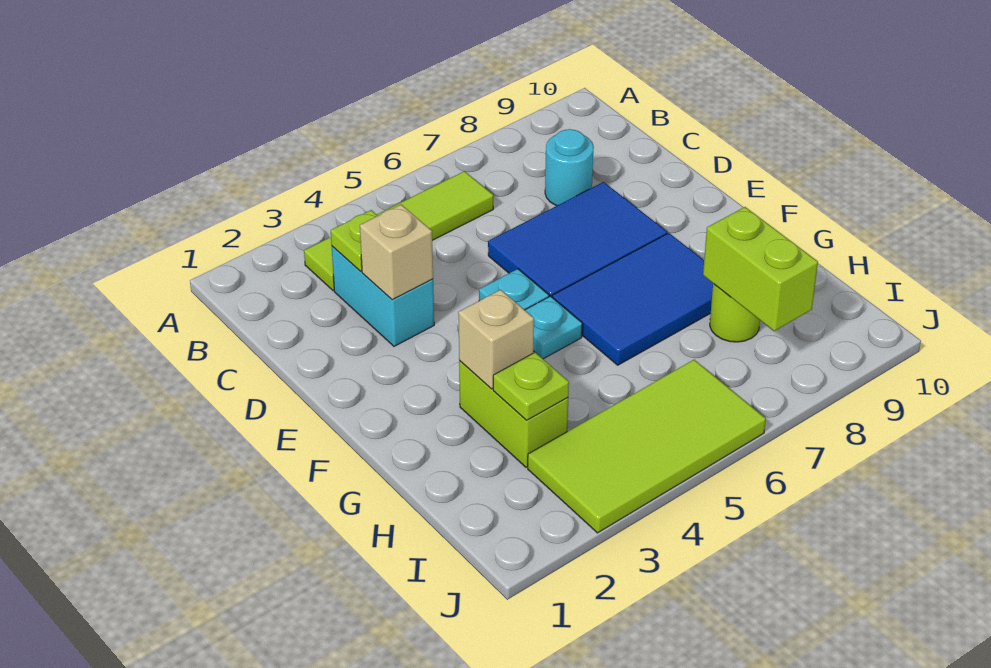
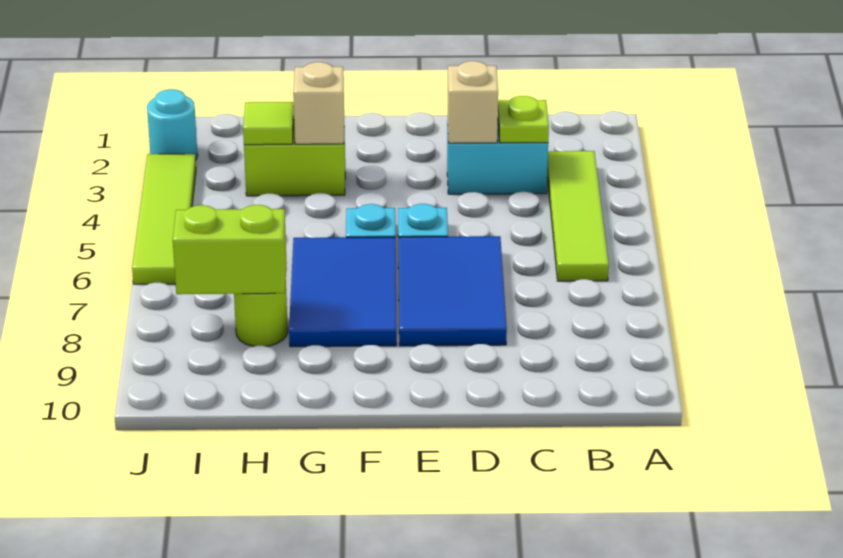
cyan 1x1 round brick [545,129,593,206] -> cyan 1x1 round brick moved to [147,89,198,160]
lime 1x1 plate [493,352,569,420] -> lime 1x1 tile [243,102,294,145]
lime 2x4 tile [528,360,766,533] -> lime 1x4 tile [132,154,196,284]

